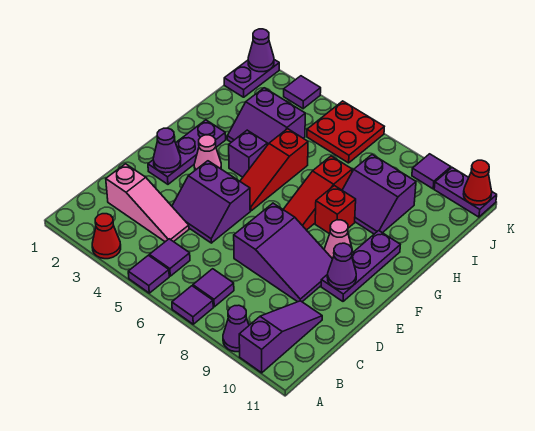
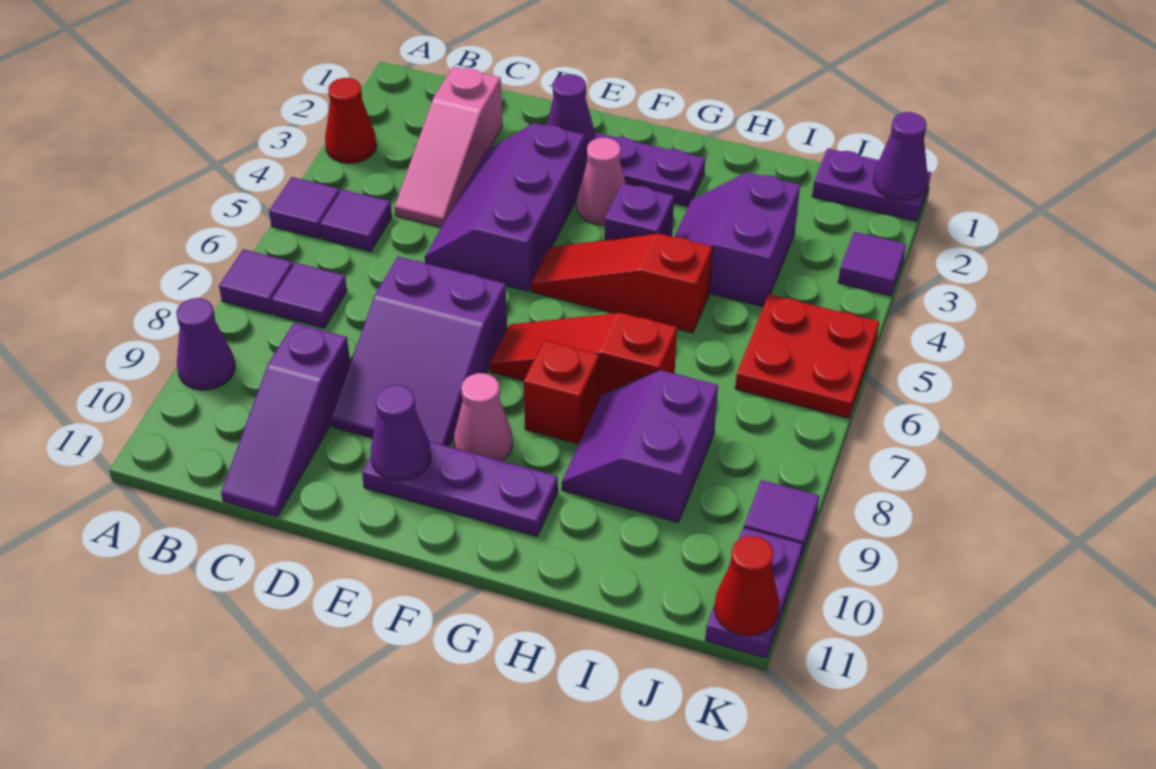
purple 1x3 slope [239,301,322,373] -> purple 1x3 slope turned to [221,323,350,517]
purple 2x2 slope [172,161,250,243] -> purple 2x3 slope [425,123,585,291]

